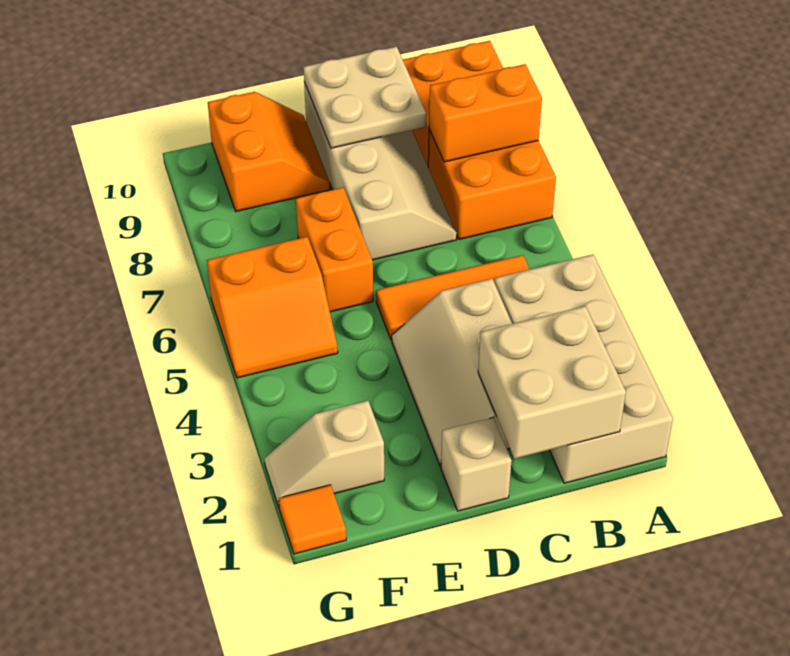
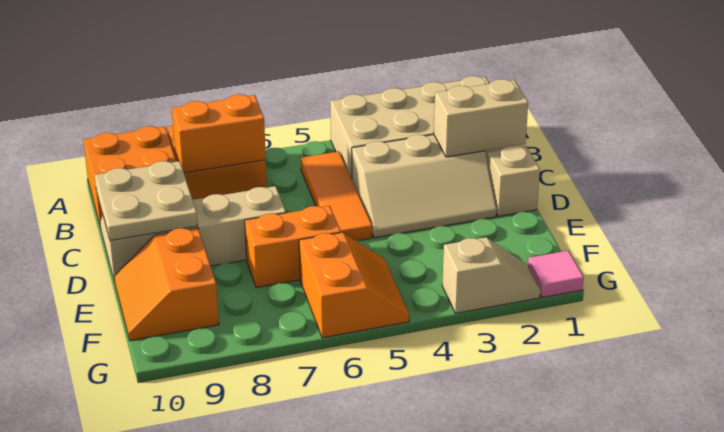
orange 1x2 brick [429,64,542,162] -> orange 1x2 brick turned to [172,94,266,173]
tan 2x2 brick [478,306,626,459] -> tan 1x2 brick [434,79,528,157]
orange 2x2 slope [208,92,330,211] -> orange 2x2 slope turned to [114,228,219,341]
tan 1x2 slope [264,401,384,507] -> tan 1x2 slope turned to [442,237,540,313]
orange 1x1 tile [279,485,346,554] -> pink 1x1 tile [528,251,584,298]

